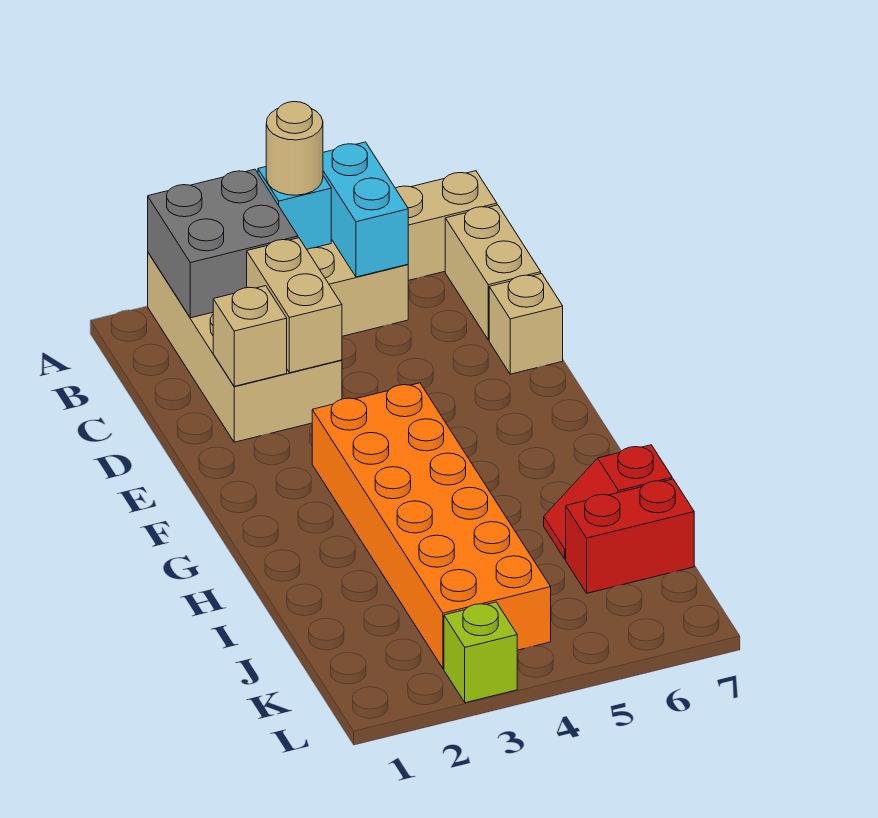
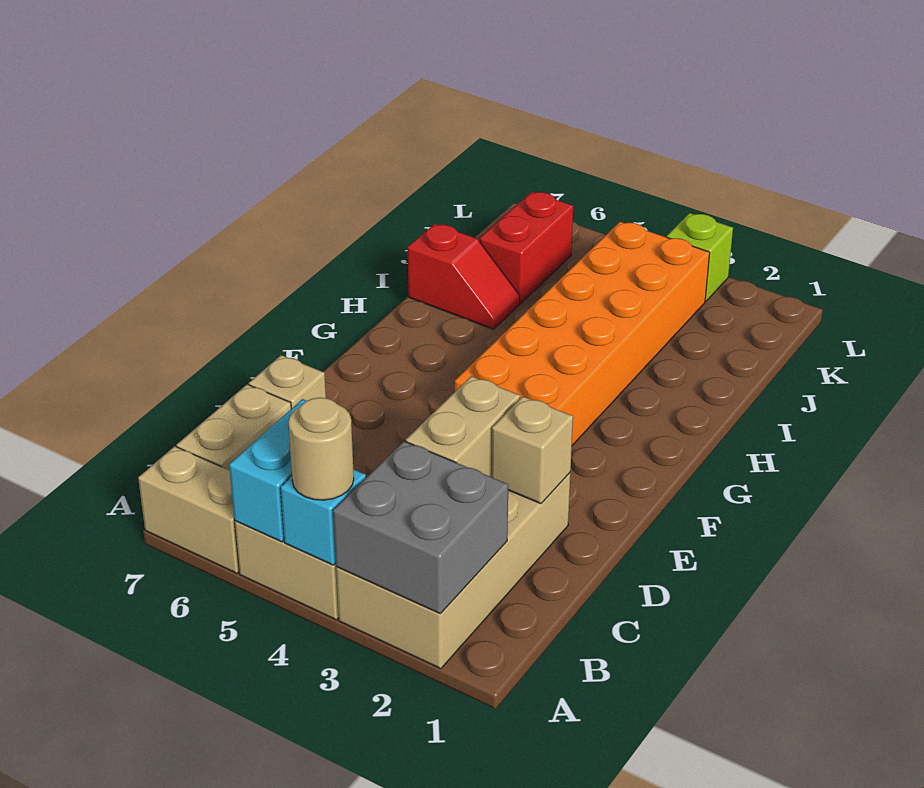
red 1x2 brick [566,479,694,593] -> red 1x2 brick turned to [480,192,573,303]

